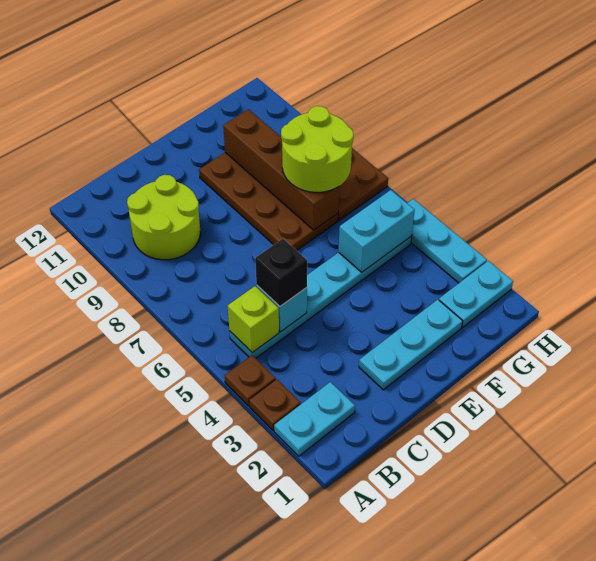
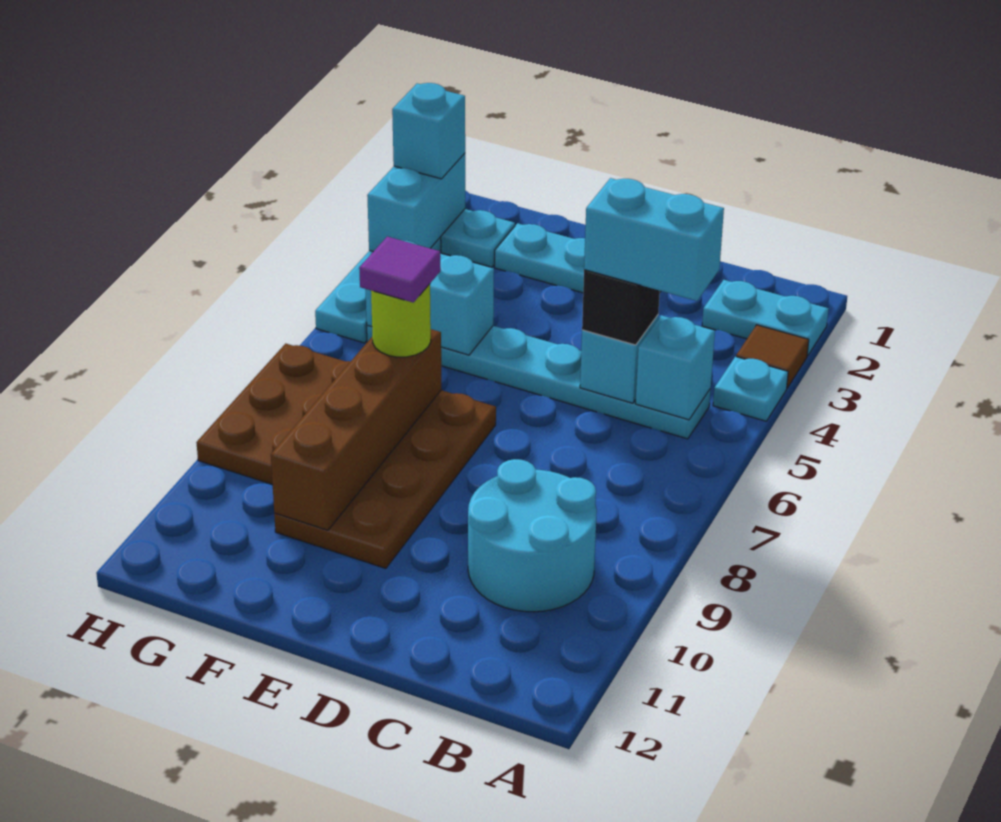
brown 1x1 plate [249,379,301,431] -> brown 1x1 tile [736,325,809,388]
brown 1x1 plate [225,356,276,406] -> cyan 1x1 plate [713,357,788,421]
lime 1x1 brick [228,286,279,353] -> cyan 1x1 brick [636,315,715,420]
none -> cyan 1x2 brick [584,178,724,301]
lime 2x2 round brick [127,175,200,260] -> cyan 2x2 round brick [468,459,597,612]
lime 2x2 round brick [281,106,353,192] -> lime 1x1 round brick [371,284,431,357]
none -> purple 1x1 tile [359,237,441,303]
none -> cyan 1x2 brick [367,153,465,252]
none -> cyan 1x1 brick [392,83,465,179]

